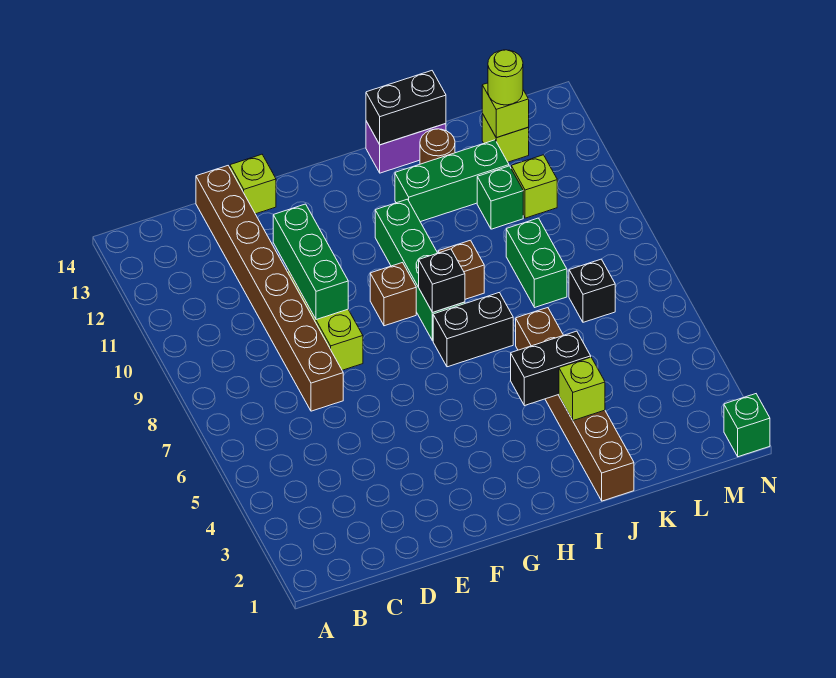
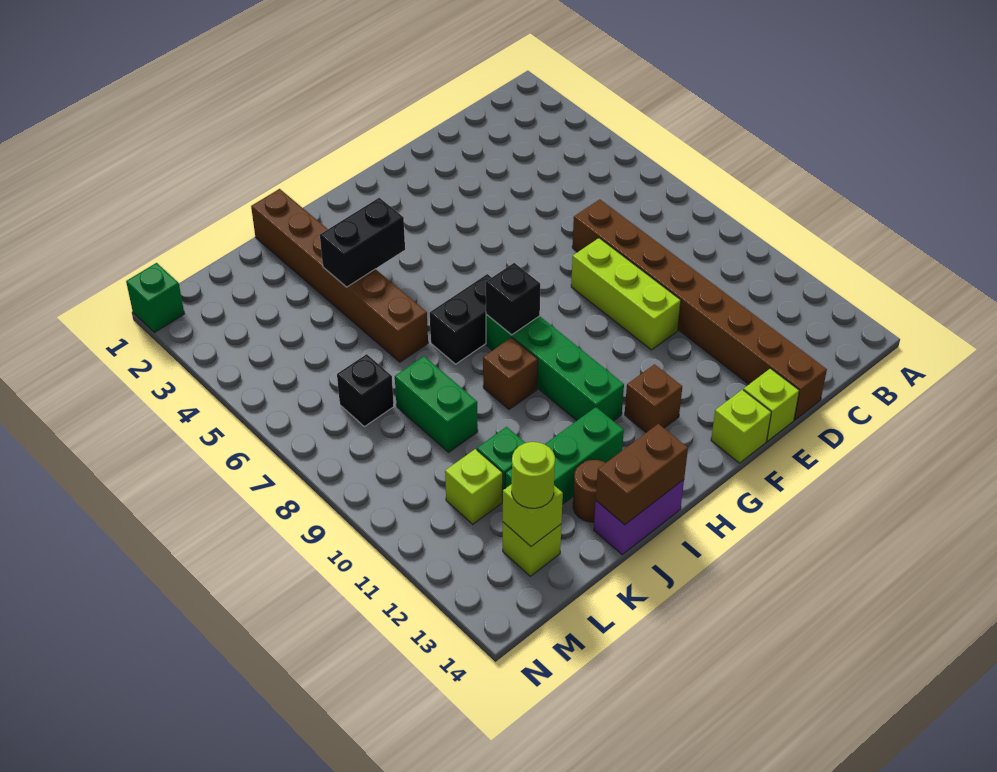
green 1x3 brick [273,204,348,320] -> none
brown 1x1 brick [370,263,416,326] -> brown 1x1 brick moved to [625,364,682,433]
black 1x2 brick [366,71,446,145] -> brown 1x2 brick [596,424,688,525]
lime 1x1 brick [559,357,605,420] -> lime 1x1 brick moved to [711,390,771,463]

